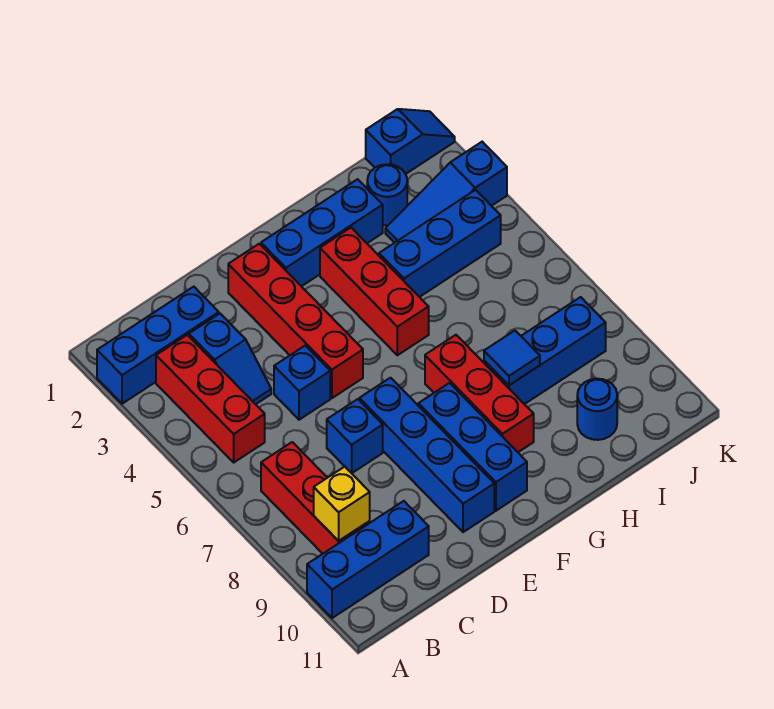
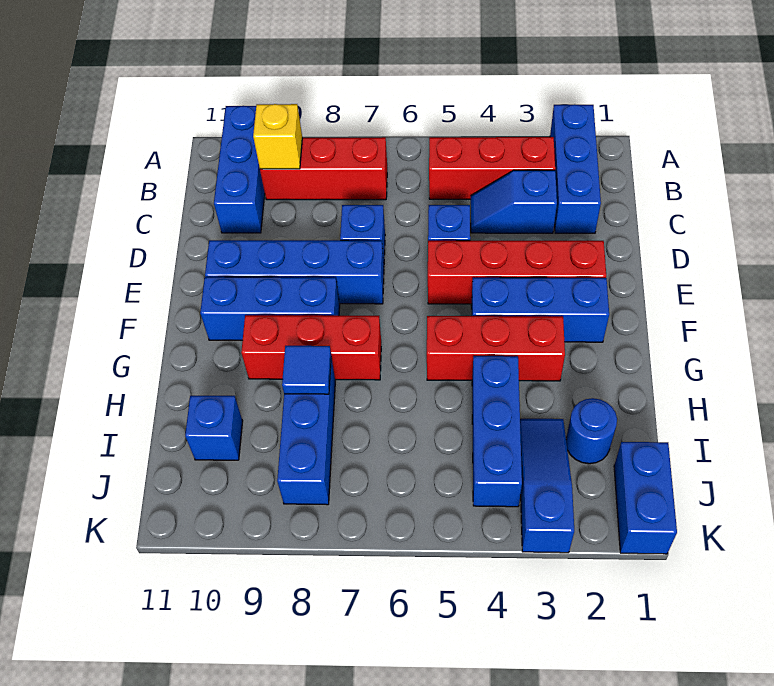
blue 1x3 brick [261,179,383,286] -> blue 1x3 brick turned to [471,278,609,342]
blue 1x1 round brick [577,379,617,440] -> blue 1x1 brick [185,396,243,460]
blue 1x2 slope [366,109,455,174] -> blue 1x2 brick [614,442,677,554]

